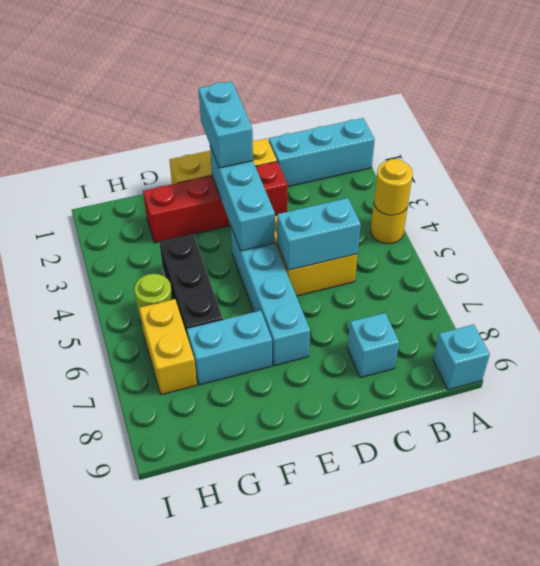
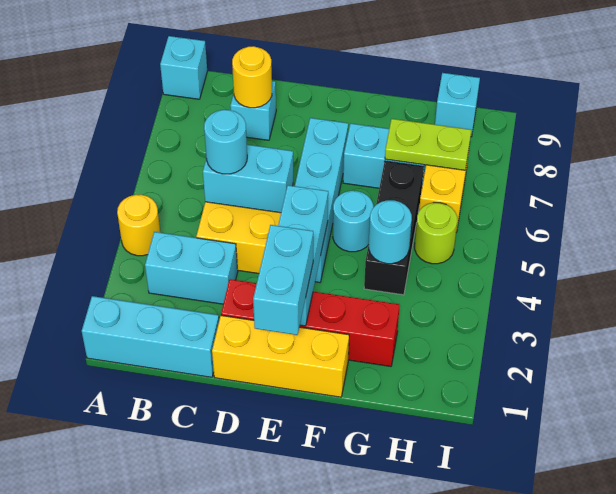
yellow 1x1 round brick [374,159,413,215] -> yellow 1x1 round brick moved to [232,46,272,108]
none -> cyan 1x2 brick [145,232,238,304]
none -> cyan 1x1 round brick [204,110,247,174]
none -> cyan 1x1 round brick [333,191,373,252]
none -> cyan 1x1 round brick [369,200,412,264]
none -> lime 1x2 plate [385,119,471,170]
none -> cyan 1x1 brick [435,73,480,137]

